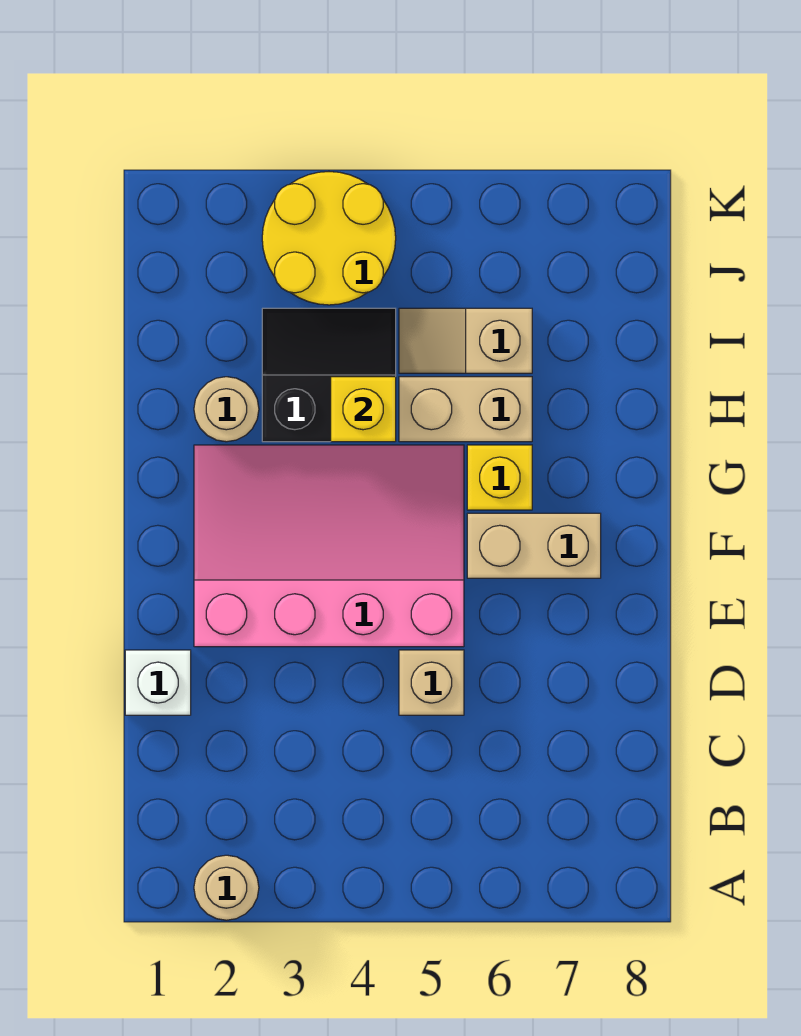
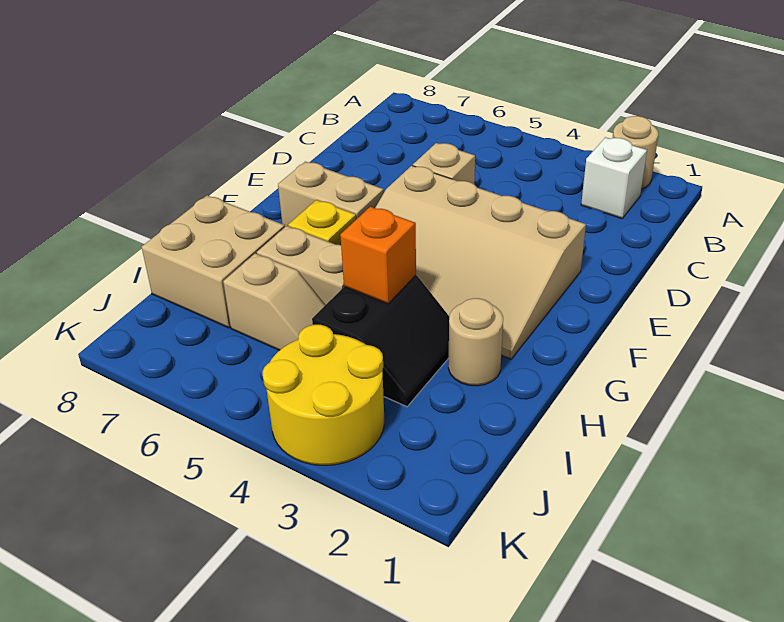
white 1x1 brick [125,650,191,715] -> white 1x1 brick moved to [581,137,647,219]
pink 3x4 slope [194,445,464,647] -> tan 3x4 slope [375,166,586,359]
black 2x2 slope [262,308,396,442] -> black 2x2 slope turned to [312,275,449,407]
yellow 1x1 brick [331,377,396,442] -> orange 1x1 brick [340,207,416,304]
none -> tan 2x2 brick [142,195,285,328]

